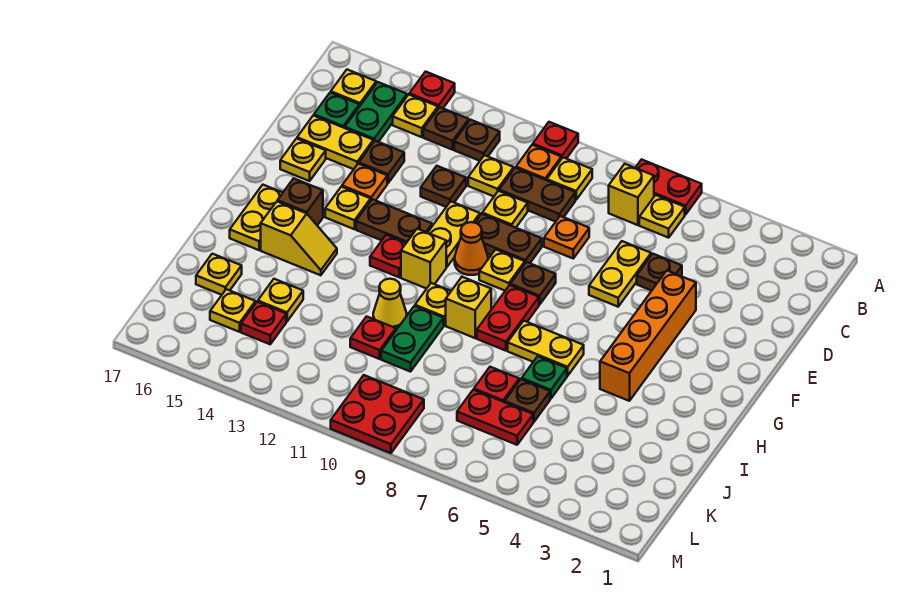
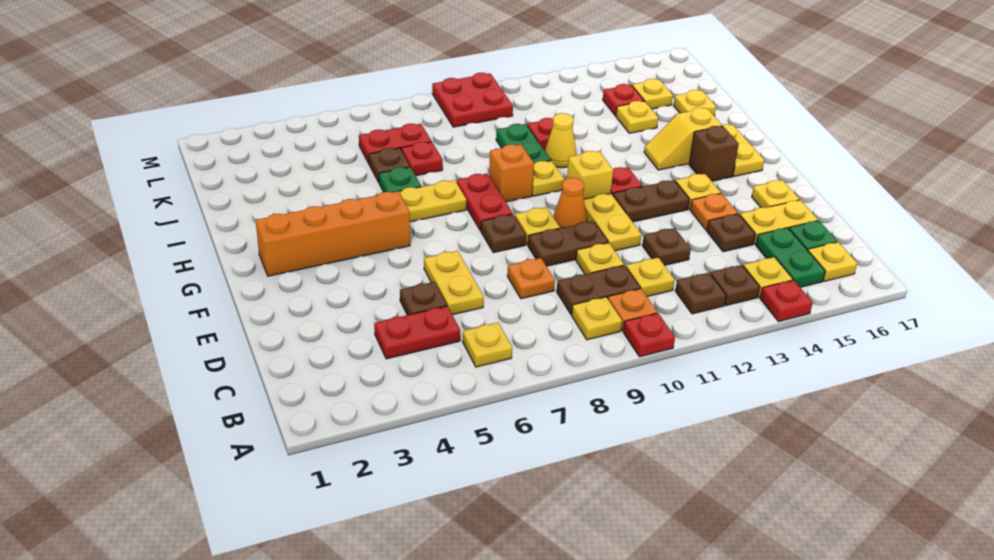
red 1x2 plate [635,159,702,215] -> red 1x2 plate moved to [374,306,460,359]
yellow 1x1 brick [609,164,654,225] -> none
orange 1x4 brick [600,271,696,401] -> orange 1x4 brick turned to [256,191,410,276]
yellow 1x1 brick [446,277,491,338] -> orange 1x1 brick [489,144,534,202]

